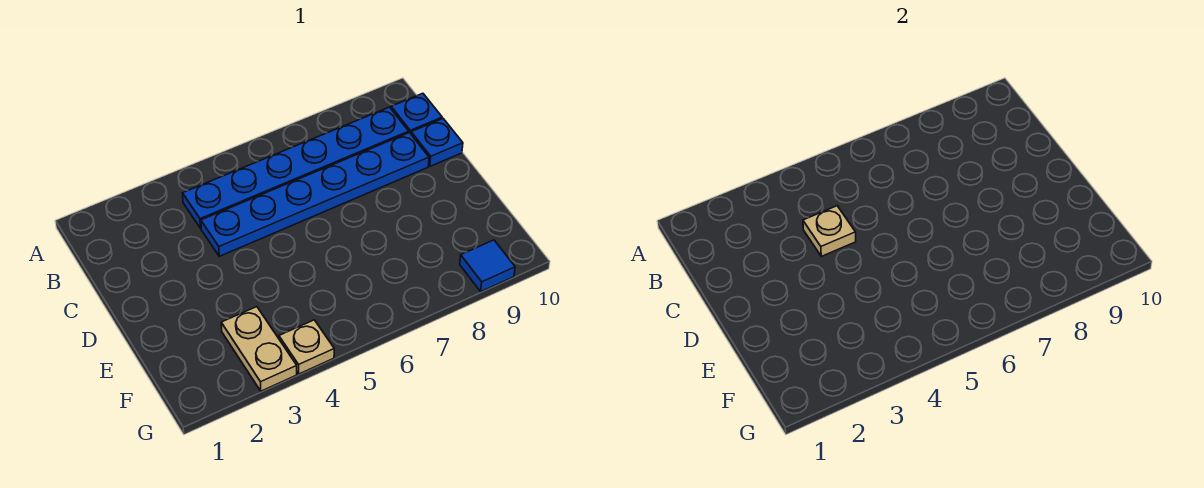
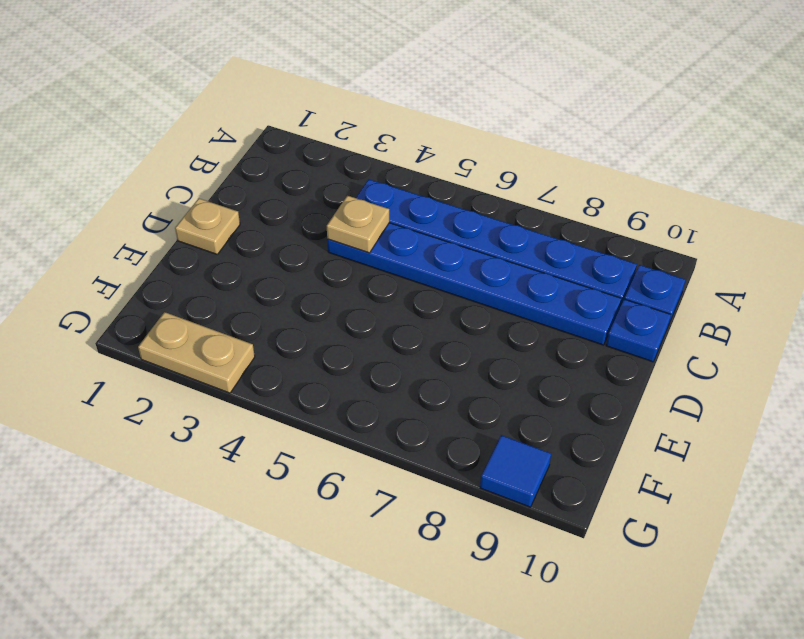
tan 1x2 plate [221,307,297,391] -> tan 1x2 plate turned to [138,312,255,393]
tan 1x1 plate [279,320,334,374] -> tan 1x1 plate moved to [175,198,240,254]

